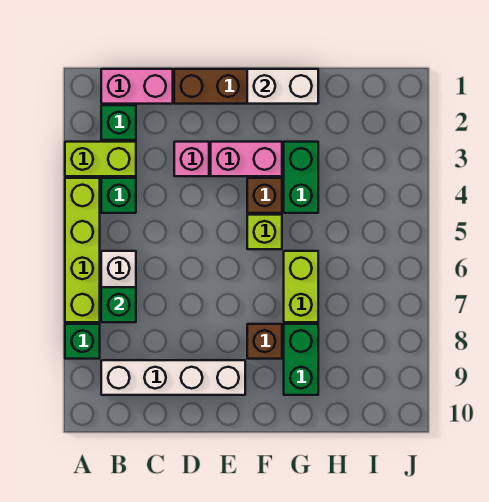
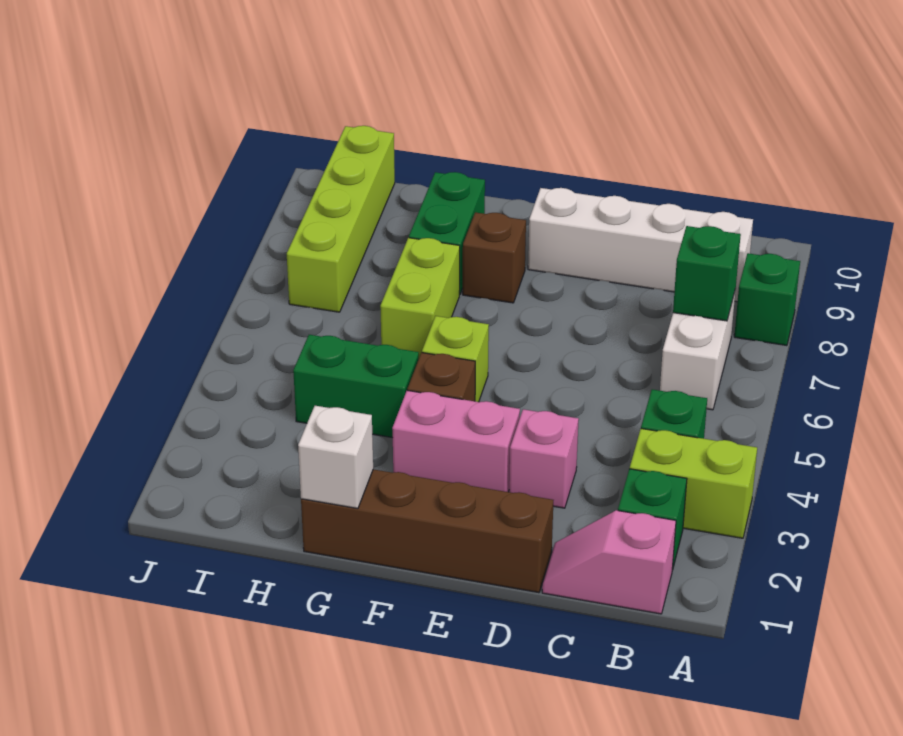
lime 1x4 brick [65,178,100,322] -> lime 1x4 brick moved to [287,126,395,312]
pink 1x2 brick [101,69,173,104] -> pink 1x2 slope [542,510,676,614]
white 1x2 brick [247,69,318,104] -> white 1x1 brick [298,406,373,508]
green 1x2 brick [284,142,318,213] -> green 1x2 brick turned to [293,335,419,438]

